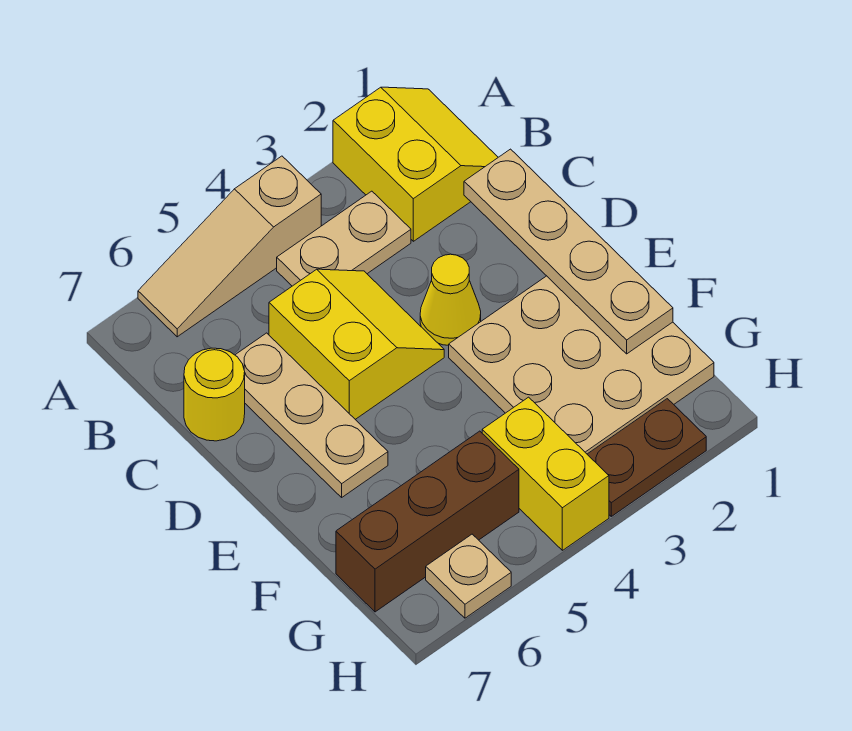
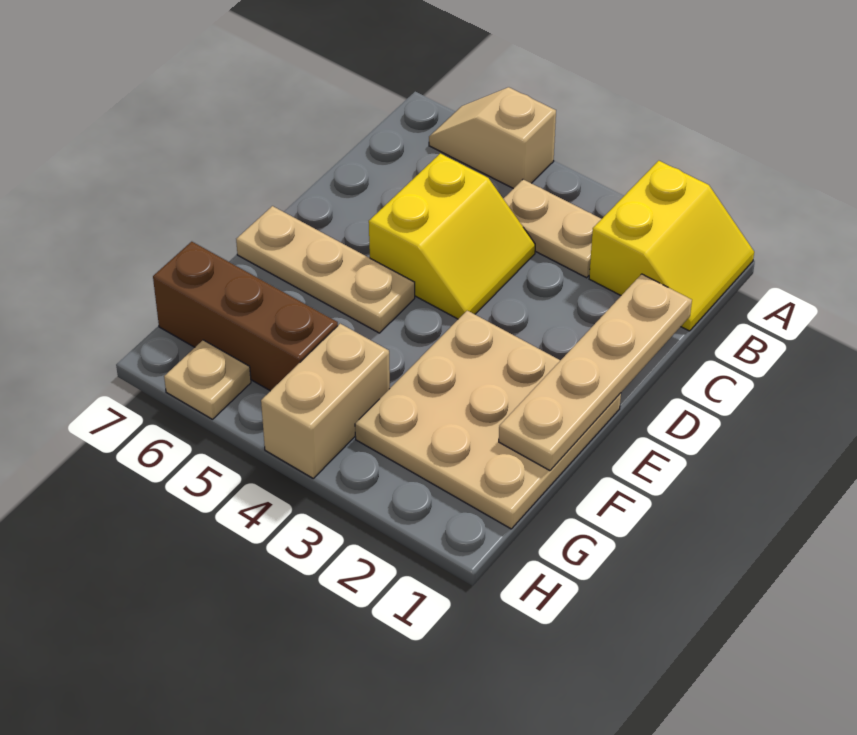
tan 1x3 slope [138,156,321,337] -> tan 1x2 slope [429,87,556,189]
tan 1x3 plate [235,333,388,497] -> tan 1x3 plate turned to [236,206,415,333]
yellow 1x1 round brick [184,348,245,441] -> none
yellow 1x1 cone [420,254,481,345] -> none
yellow 1x2 brick [482,397,609,550] -> tan 1x2 brick [261,324,390,478]
brown 1x2 plate [587,399,706,516] -> none

